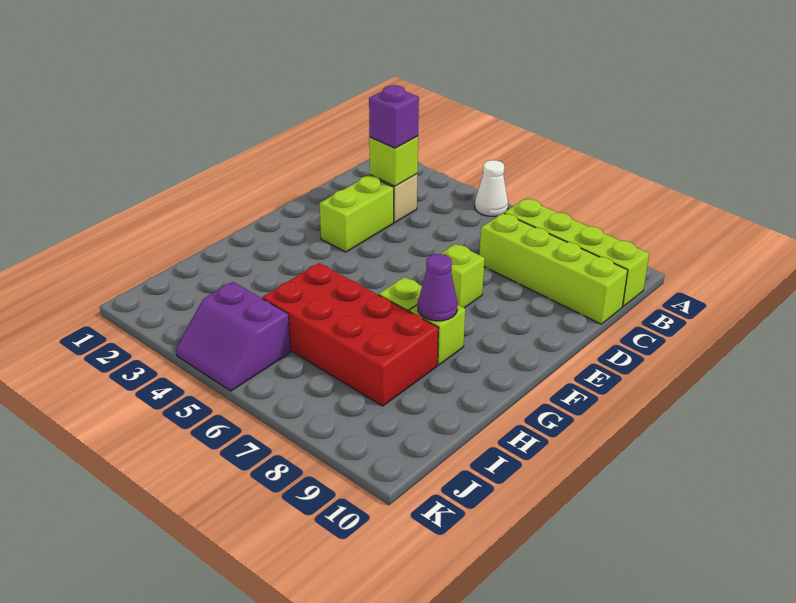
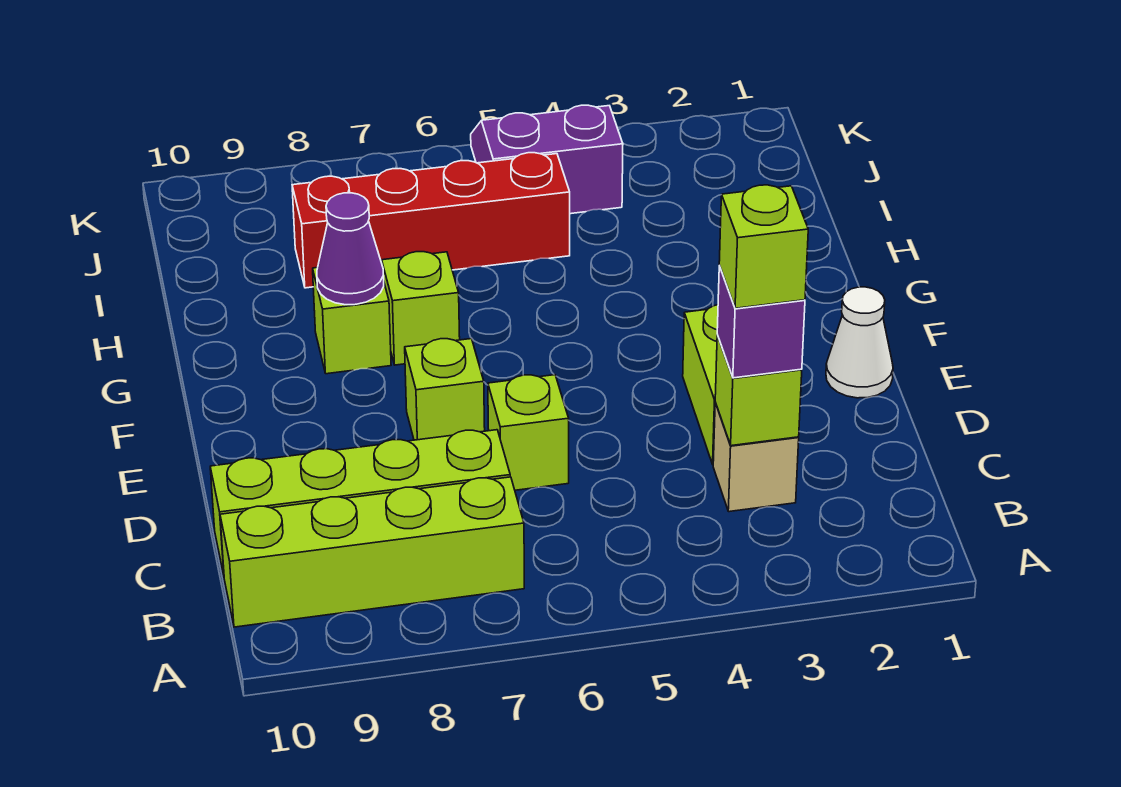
white 1x1 cone [475,160,508,216] -> white 1x1 cone moved to [826,287,893,398]
none -> lime 1x1 brick [719,185,808,308]
none -> lime 1x1 brick [488,375,569,490]
red 2x4 brick [262,263,439,406] -> red 1x4 brick [292,153,570,288]

